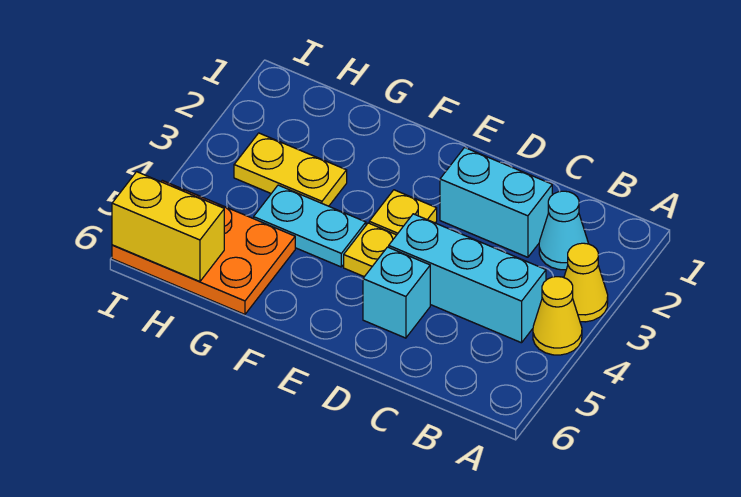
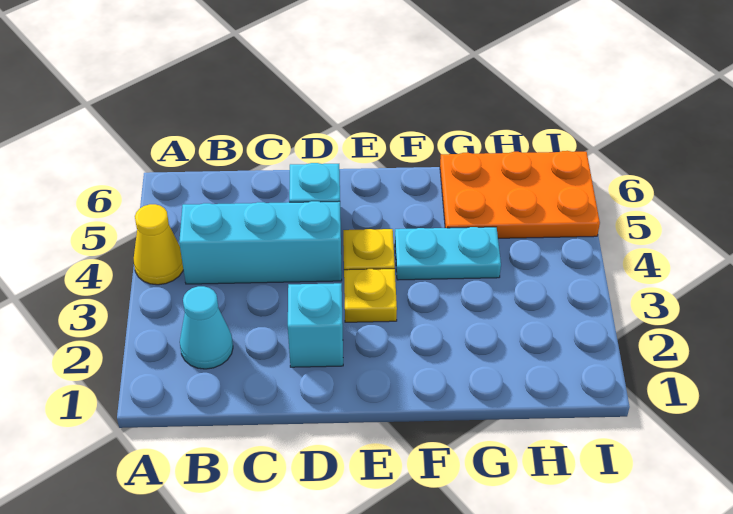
yellow 1x1 cone [564,243,608,322] -> none
cyan 1x2 brick [440,148,552,257] -> cyan 1x1 brick [288,283,343,367]
yellow 1x2 plate [234,133,347,206] -> none
yellow 1x2 brick [112,172,224,282] -> none

